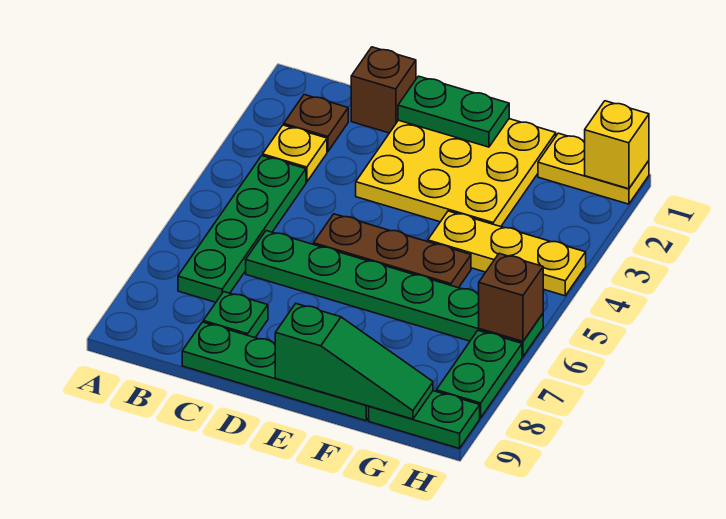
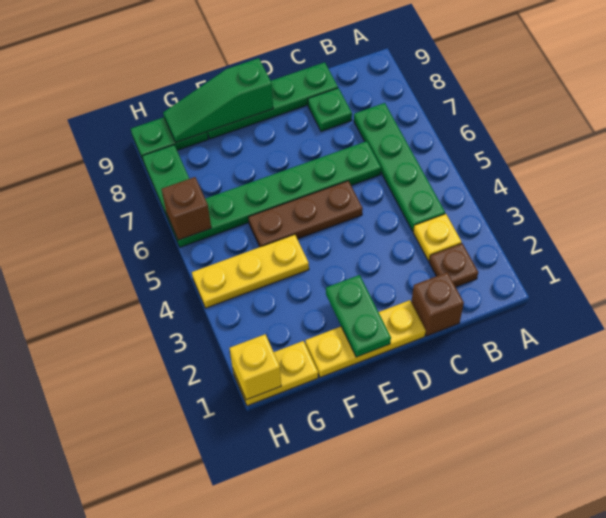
yellow 3x3 plate [356,119,556,227] -> yellow 1x3 plate [305,300,426,377]
green 1x2 plate [398,76,509,147] -> green 1x2 plate turned to [326,275,391,357]

